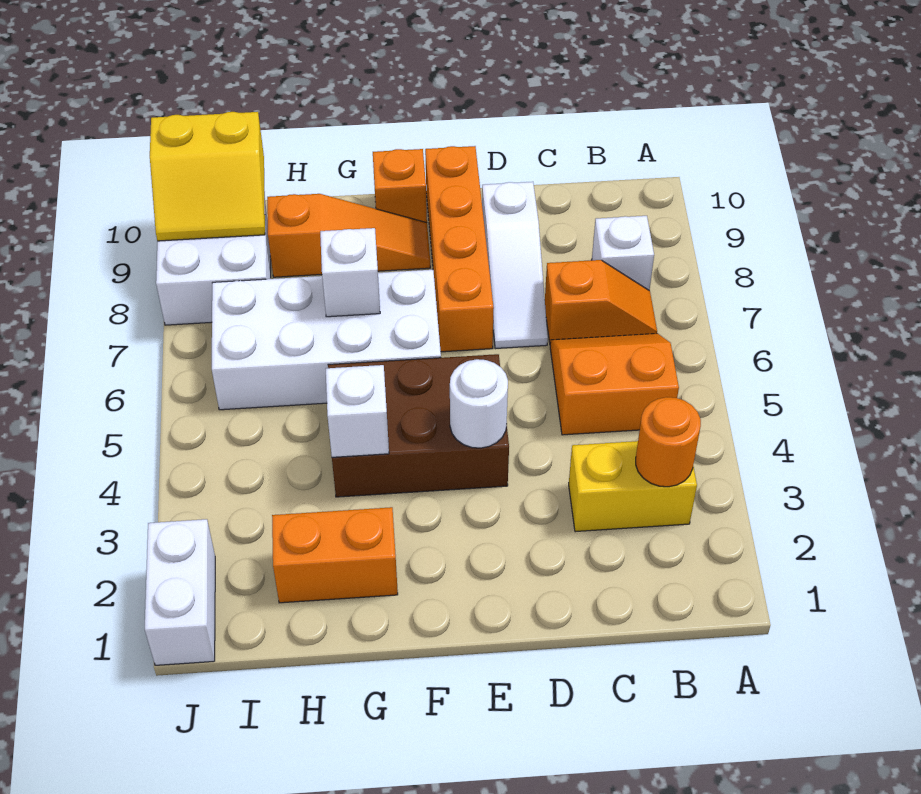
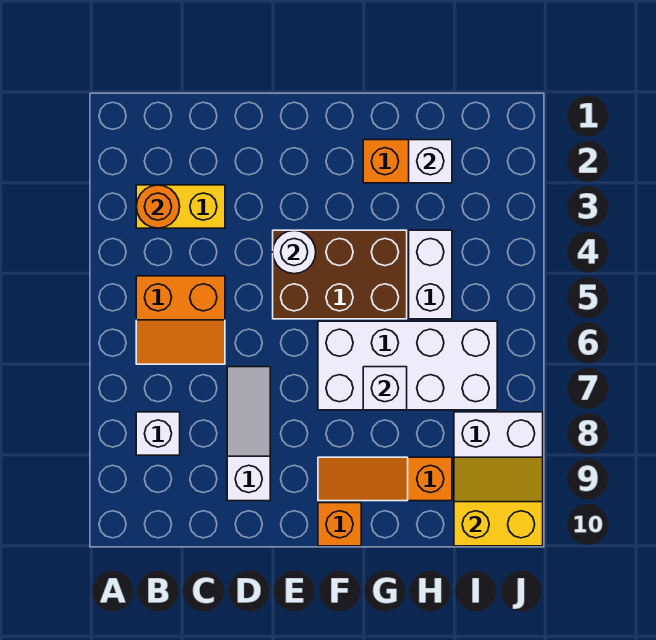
orange 1x2 slope [545,260,657,342] -> none
orange 1x4 brick [425,146,494,352] -> none
white 1x1 brick [326,365,389,457] -> white 1x1 brick moved to [409,140,452,183]
white 1x2 brick [145,519,215,665] -> white 1x2 brick moved to [409,230,452,319]

